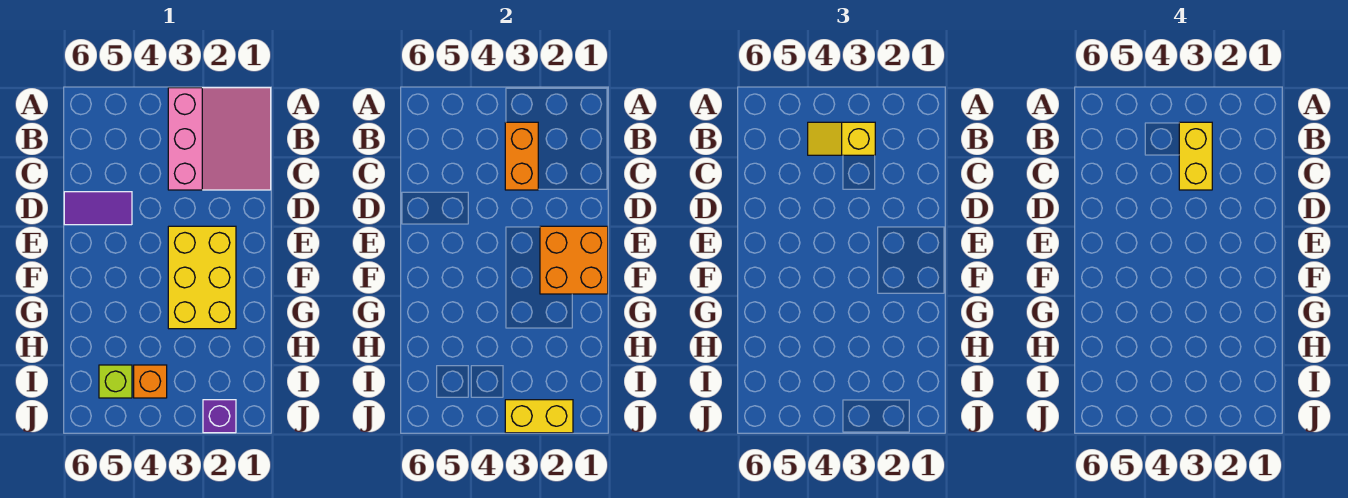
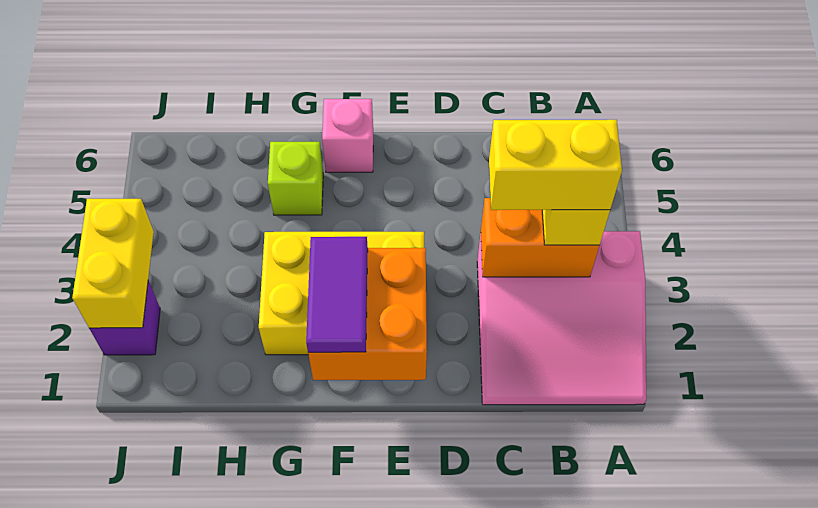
purple 1x2 tile [64,192,132,225] -> purple 1x2 tile moved to [306,237,368,352]
none -> pink 1x1 brick [322,99,373,172]
orange 1x1 brick [134,365,167,398] -> none
lime 1x1 brick [99,365,132,398] -> lime 1x1 brick moved to [268,142,323,215]

